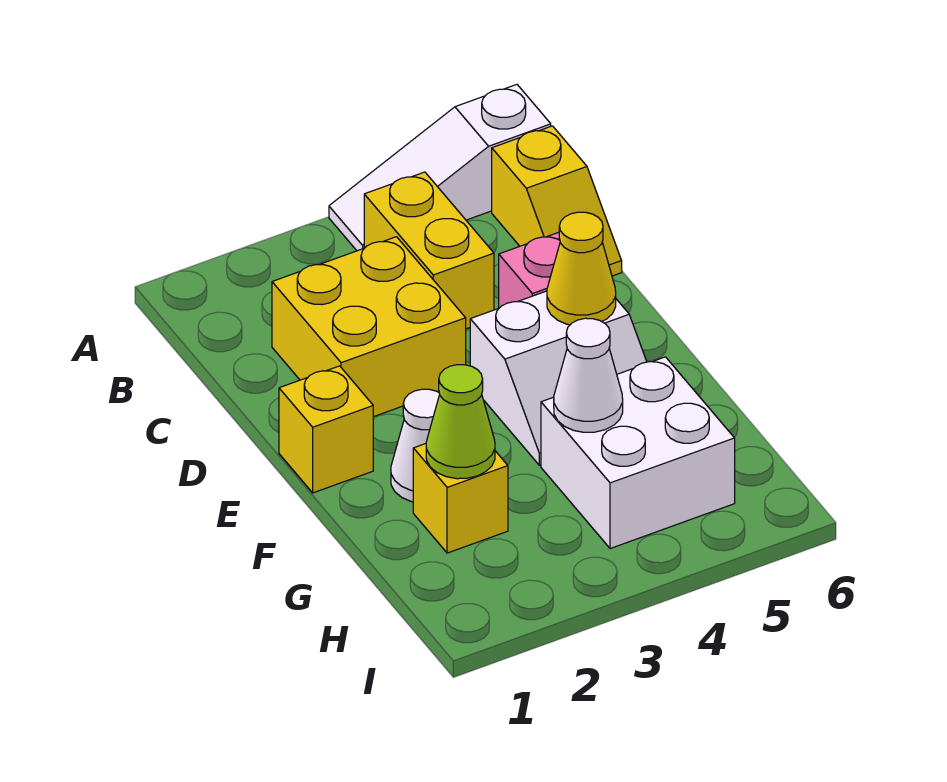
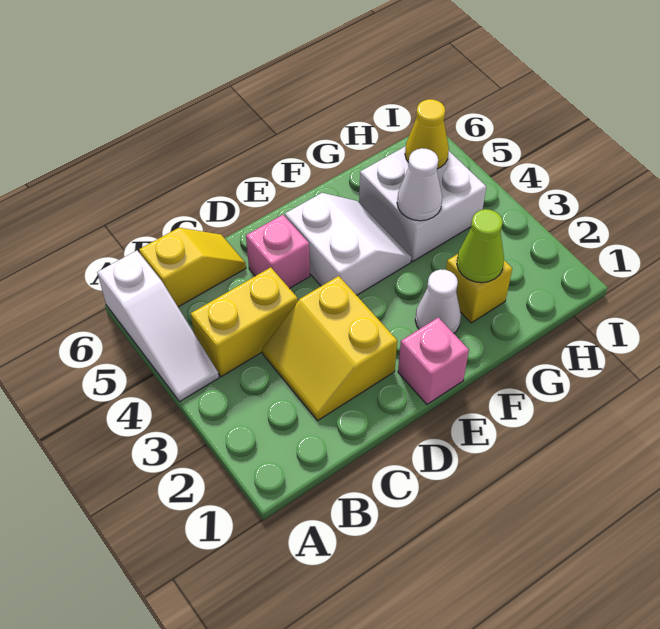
yellow 2x2 brick [272,237,466,417] -> yellow 2x2 slope [262,276,397,420]
yellow 1x1 brick [279,366,373,493] -> pink 1x1 brick [398,317,469,404]
yellow 1x1 cone [547,212,616,325] -> yellow 1x1 cone moved to [405,99,449,169]

